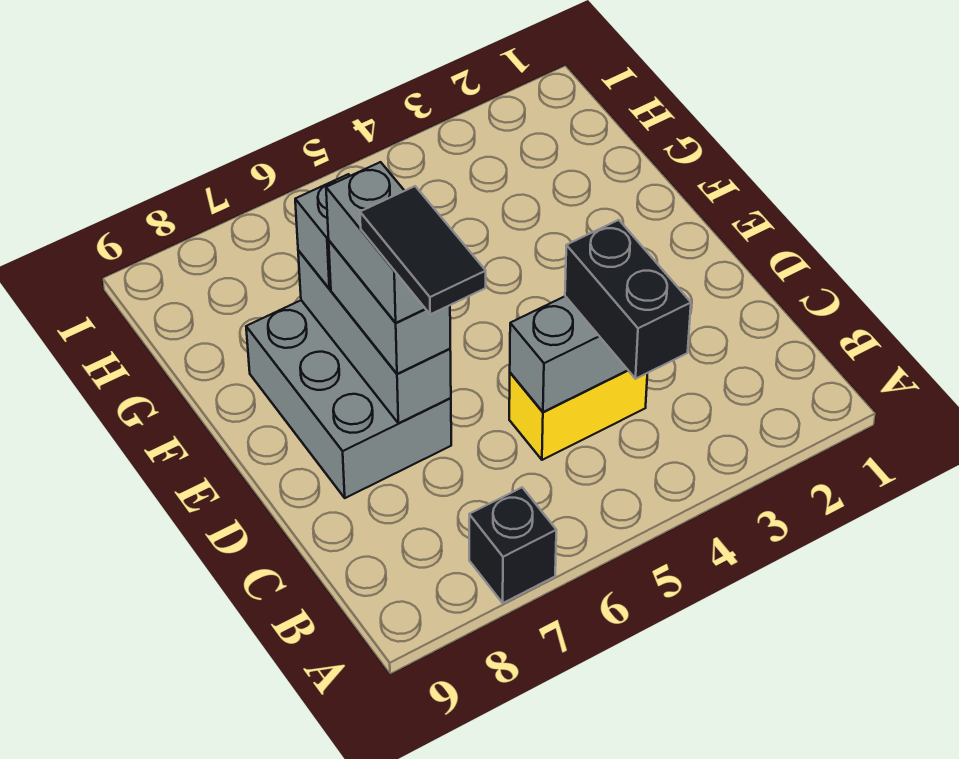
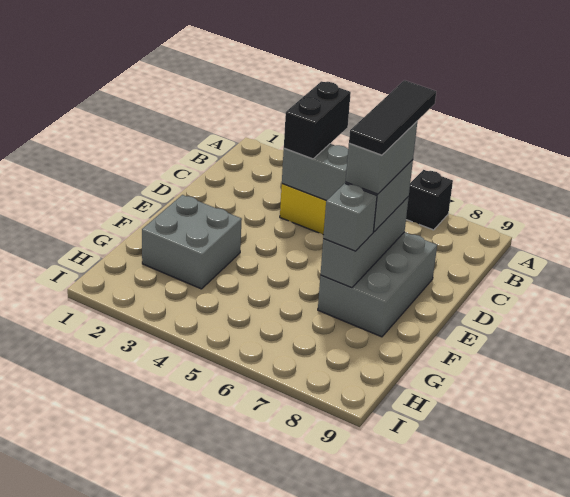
black 1x2 tile [360,186,486,314] -> black 1x3 tile [349,80,436,155]
none -> grey 2x2 brick [142,195,242,289]

